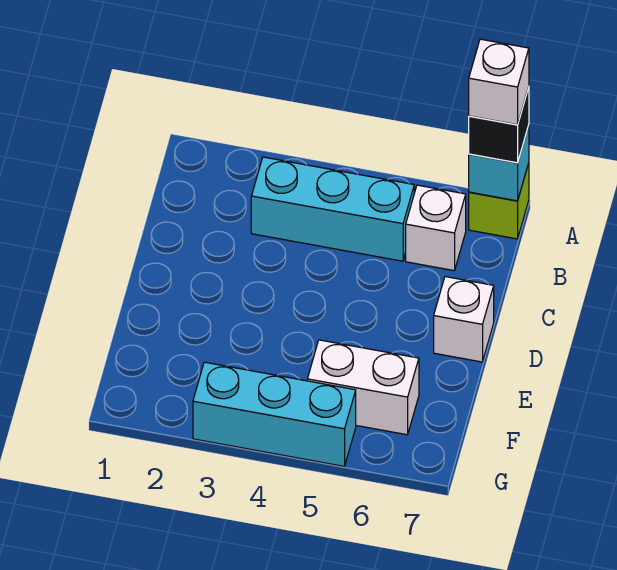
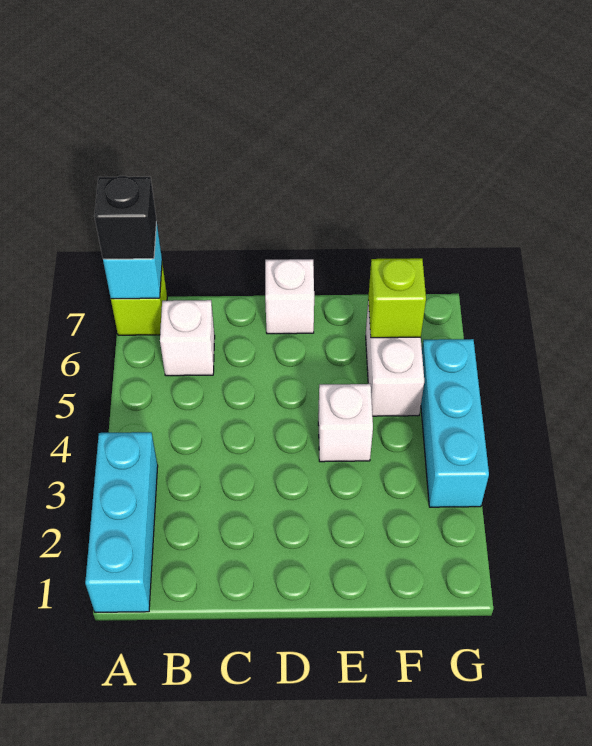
white 1x1 brick [469,39,529,125] -> white 1x1 brick moved to [318,384,373,462]
cyan 1x3 brick [251,157,414,261] -> cyan 1x3 brick moved to [85,432,158,612]
none -> lime 1x1 brick [368,258,426,338]

